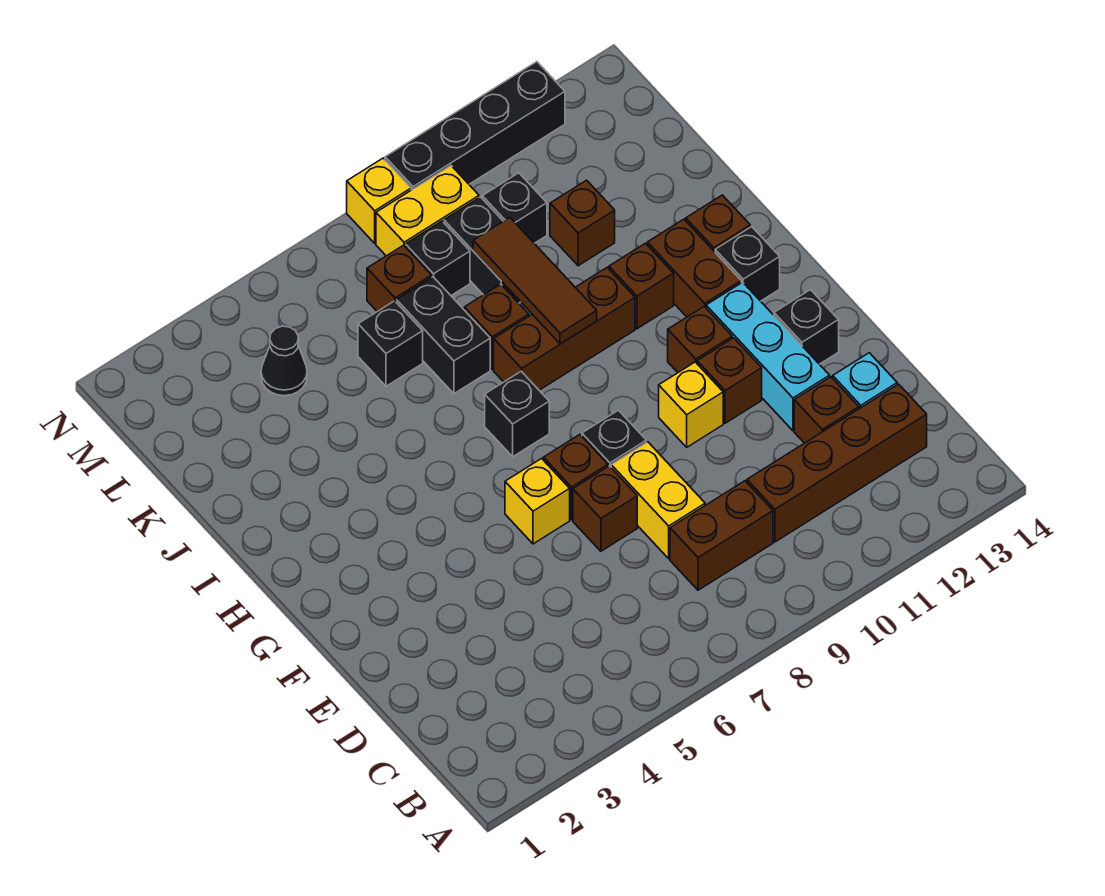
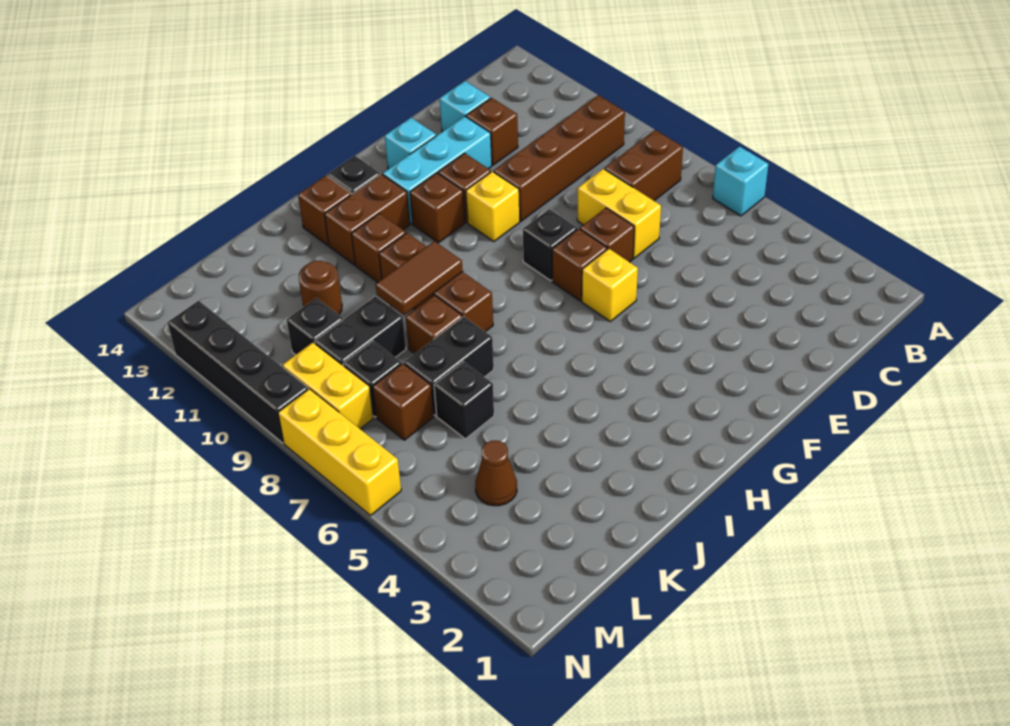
none -> cyan 1x1 brick [713,147,768,216]
brown 1x2 brick [670,481,773,590] -> brown 1x2 brick turned to [605,130,683,201]
brown 1x4 brick [747,384,927,542] -> brown 1x4 brick turned to [494,95,625,221]
yellow 1x2 brick [611,442,705,559] -> yellow 1x2 brick turned to [577,169,661,258]
black 1x1 brick [774,290,839,364] -> cyan 1x1 brick [385,118,436,169]
black 1x1 brick [485,371,549,457] -> none
brown 1x3 tile [473,218,597,344] -> brown 1x2 tile [376,241,463,315]
brown 1x1 brick [550,180,615,266] -> brown 1x1 round brick [299,261,342,315]
black 1x1 cone [261,326,307,396] -> brown 1x1 cone [475,441,517,506]
yellow 1x1 brick [347,158,411,243] -> yellow 1x3 brick [278,389,401,516]

